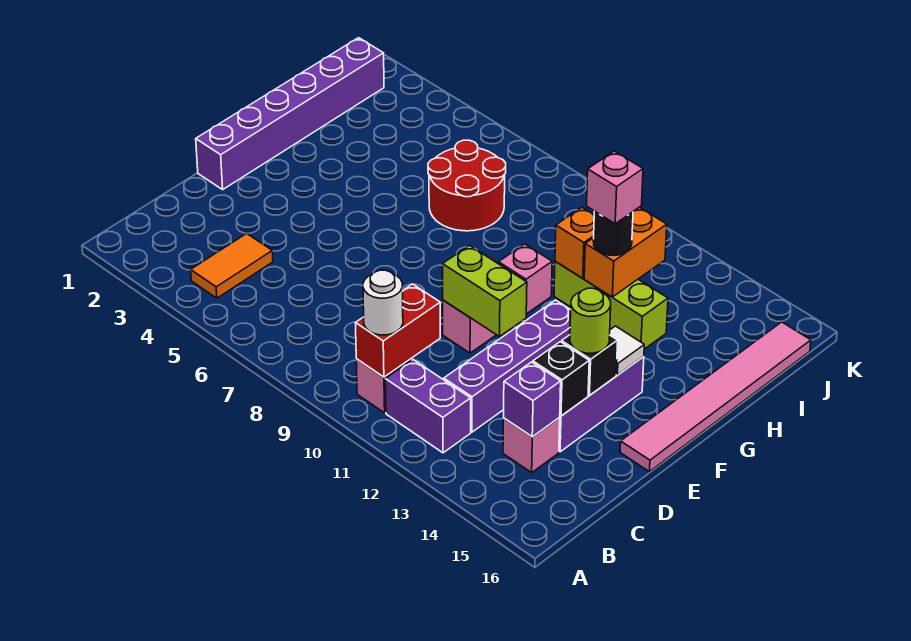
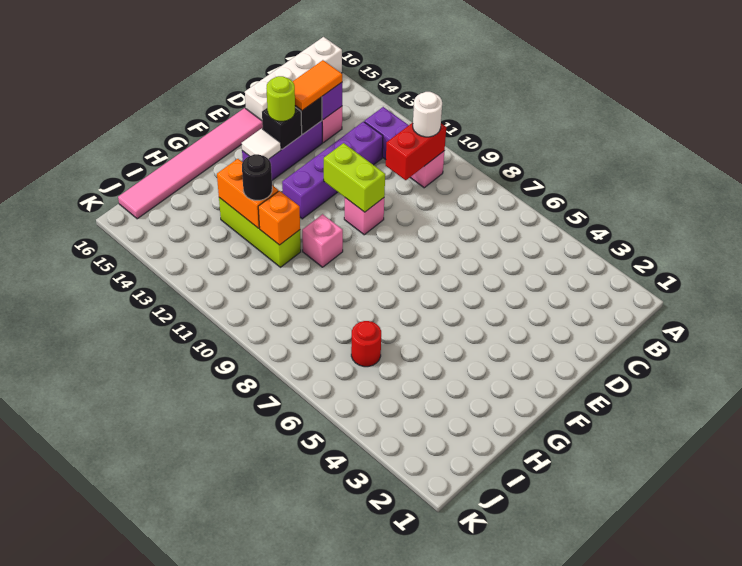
none -> white 1x4 brick [245,37,342,120]
orange 1x2 tile [191,233,273,298] -> orange 1x2 tile moved to [293,60,342,111]
purple 1x6 brick [196,38,384,190] -> none
red 2x2 round brick [428,140,506,231] -> red 1x1 round brick [351,321,381,367]
orange 1x2 brick [584,207,667,297] -> orange 1x2 brick turned to [217,159,278,228]
pink 1x1 brick [587,151,643,224] -> none

